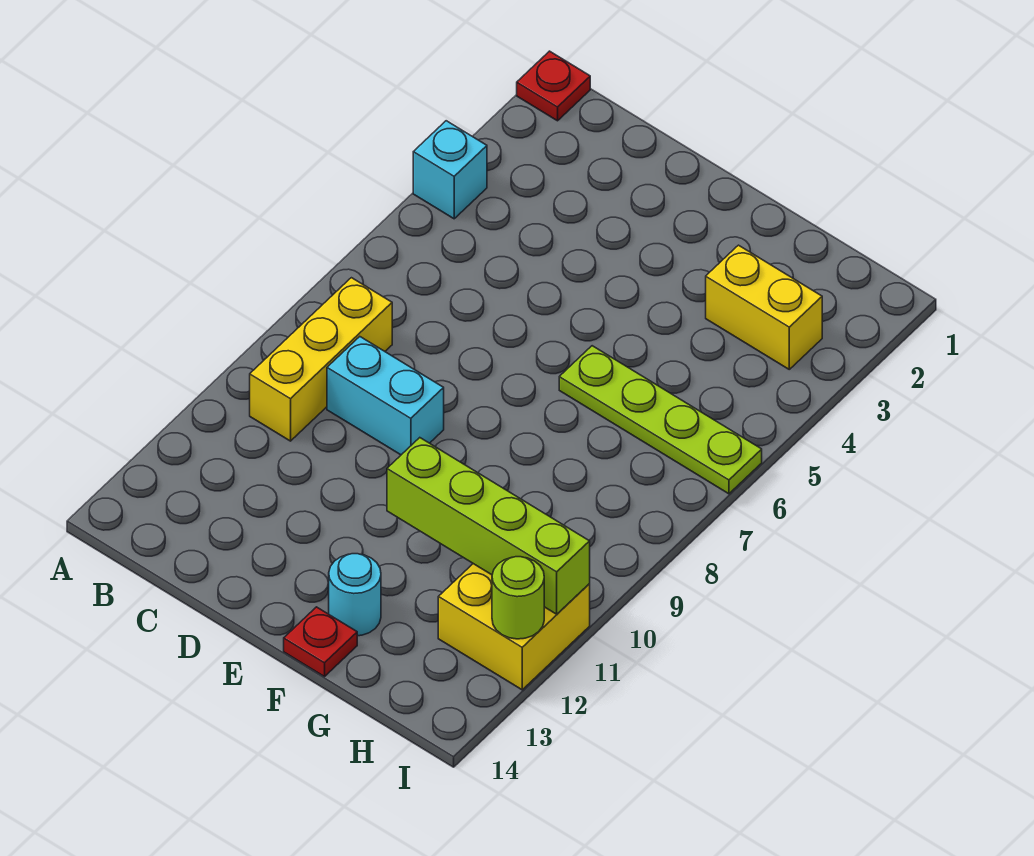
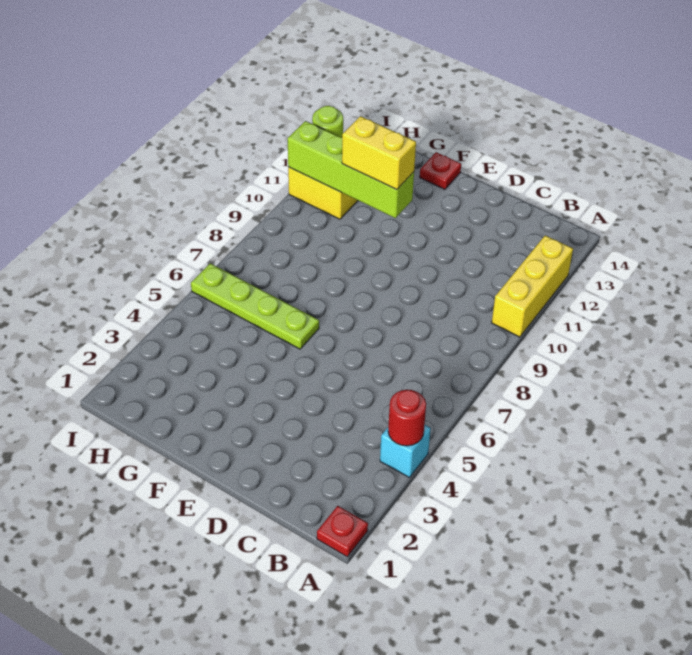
none -> red 1x1 round brick [388,390,426,446]
yellow 1x3 brick [250,278,392,441] -> yellow 1x3 brick moved to [492,235,573,337]
cyan 1x2 brick [327,337,444,455] -> none
cyan 1x1 round brick [329,554,381,636] -> none
yellow 1x2 brick [706,245,822,369] -> yellow 1x2 brick moved to [342,116,416,190]

